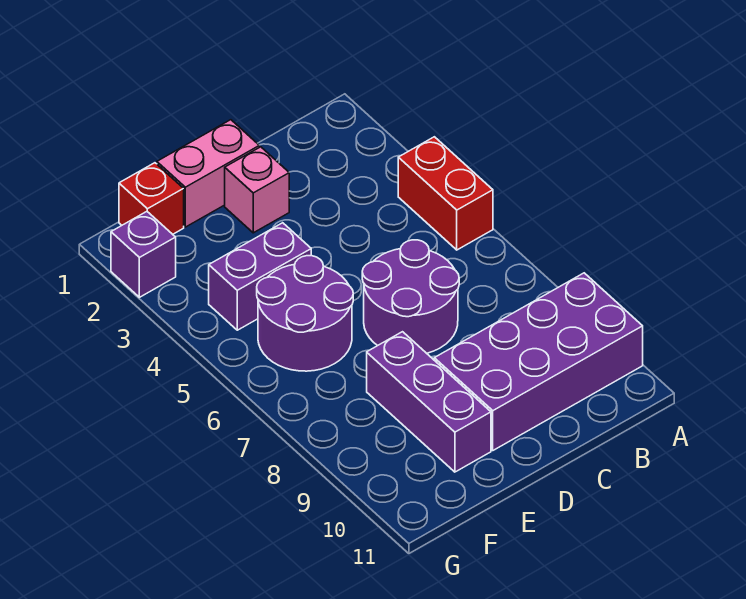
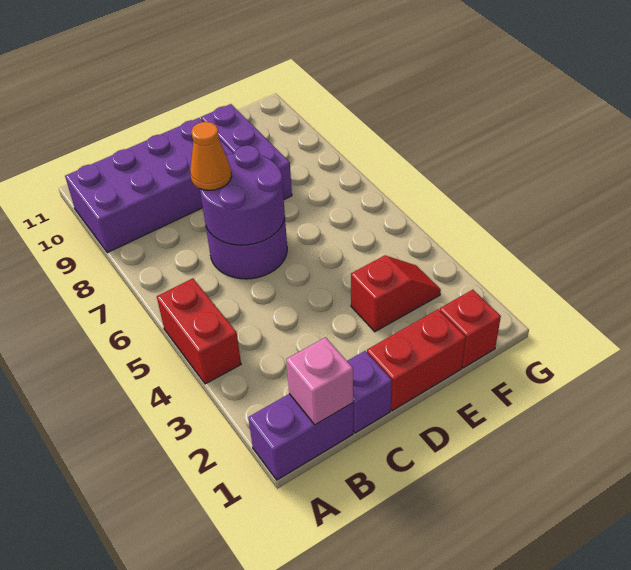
none -> orange 1x1 cone [190,122,231,190]
pink 1x2 brick [157,120,259,227] -> red 1x2 brick [367,310,466,411]
pink 1x1 brick [225,147,289,233] -> pink 1x1 brick moved to [286,337,353,425]
none -> red 1x2 slope [351,256,441,332]
purple 1x2 brick [209,223,311,330] -> purple 1x2 brick moved to [248,394,353,480]
purple 2x2 round brick [257,256,353,371] -> purple 2x2 round brick moved to [200,145,285,245]
purple 1x1 brick [111,212,176,297] -> purple 1x1 brick moved to [347,351,392,433]

